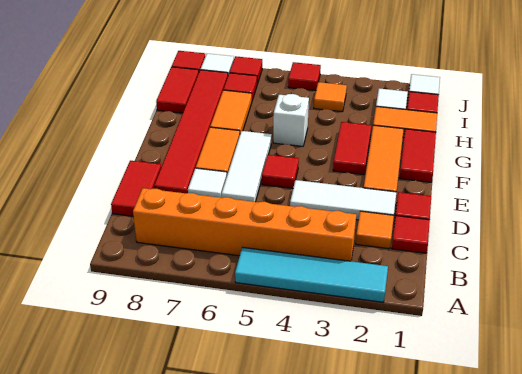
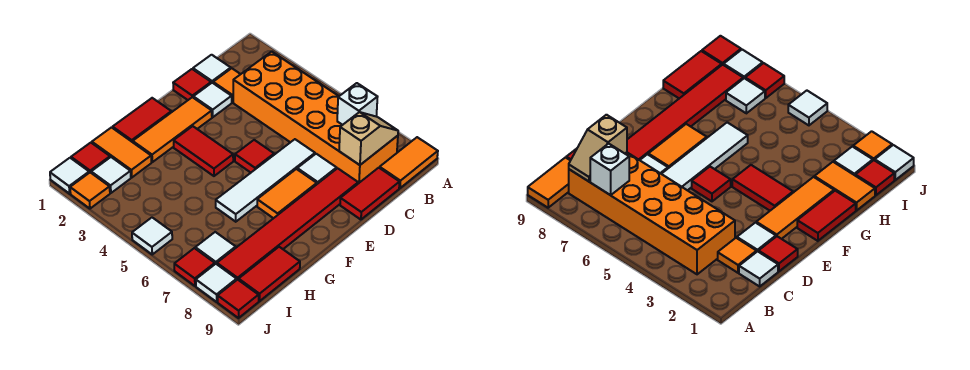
cyan 1x4 tile [235,247,388,302] -> none
orange 1x6 brick [133,188,356,261] -> orange 2x6 brick [233,52,398,184]
none -> tan 1x2 slope [339,112,398,165]
red 1x1 tile [392,216,430,253] -> white 1x1 tile [193,55,231,83]
white 1x3 tile [290,180,396,220] -> white 1x1 tile [193,83,232,117]
white 1x3 tile [222,131,272,202] -> white 1x4 tile [216,139,315,222]
red 1x2 tile [333,122,371,175] -> red 1x2 tile turned to [174,126,233,176]
white 1x1 brick [273,94,309,146] -> white 1x1 brick moved to [337,83,377,125]
orange 1x2 tile [210,90,252,133] -> orange 1x2 tile moved to [380,137,438,188]
orange 1x1 tile [314,82,347,112] -> orange 1x1 tile moved to [70,172,110,209]
red 1x1 tile [223,73,257,100] -> white 1x1 tile [195,232,236,264]
red 1x1 tile [288,62,321,91] -> white 1x1 tile [132,218,172,254]

